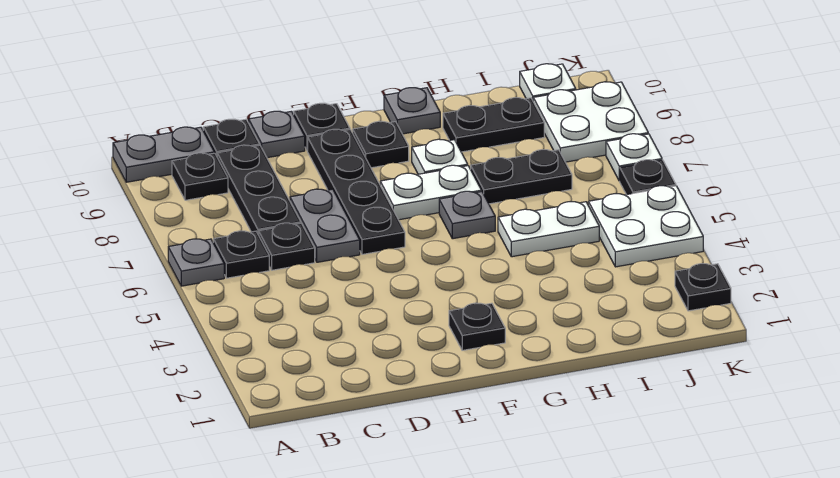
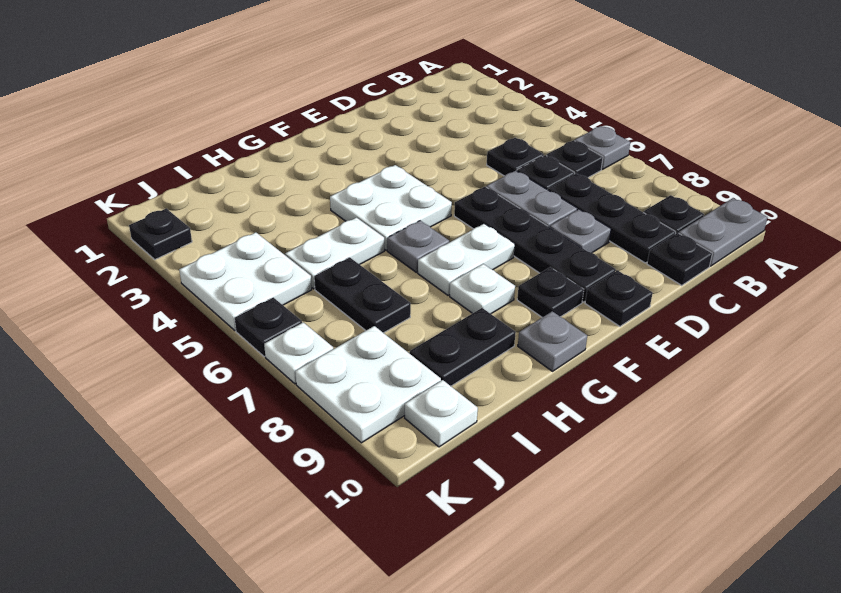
grey 1x1 plate [249,111,305,158] -> grey 1x1 plate moved to [550,209,611,253]
black 1x1 plate [449,303,505,350] -> black 1x1 plate moved to [487,138,544,176]
none -> white 2x2 plate [330,165,452,250]
black 1x2 plate [471,150,572,204] -> black 1x2 plate turned to [314,257,411,333]

